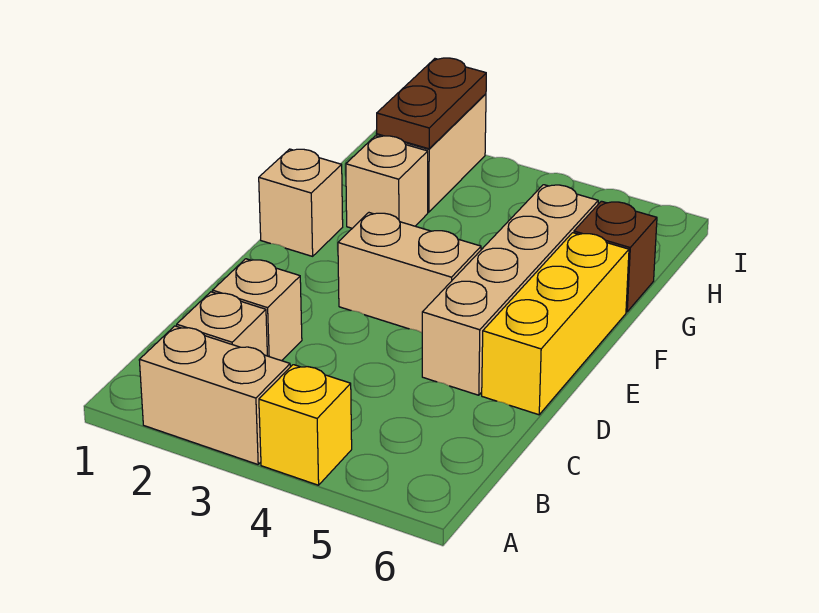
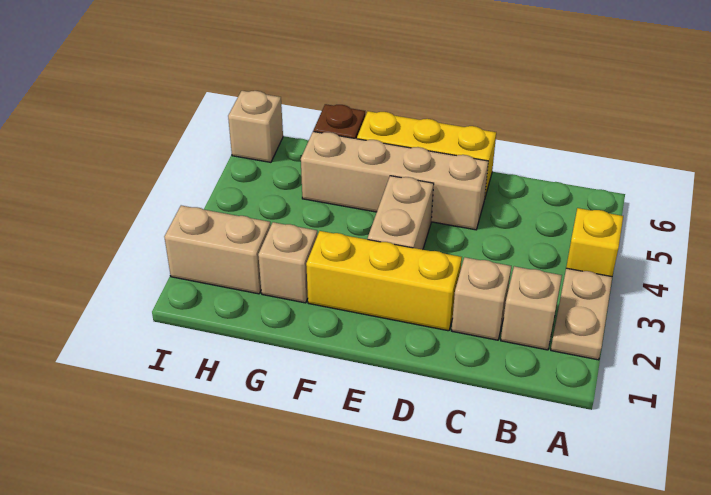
tan 1x2 brick [139,326,290,464] -> tan 1x2 plate [551,268,612,360]
none -> yellow 1x3 brick [306,231,462,331]
tan 1x1 brick [259,149,343,256] -> tan 1x1 brick moved to [228,91,283,162]
brown 1x2 plate [377,58,486,149] -> none

